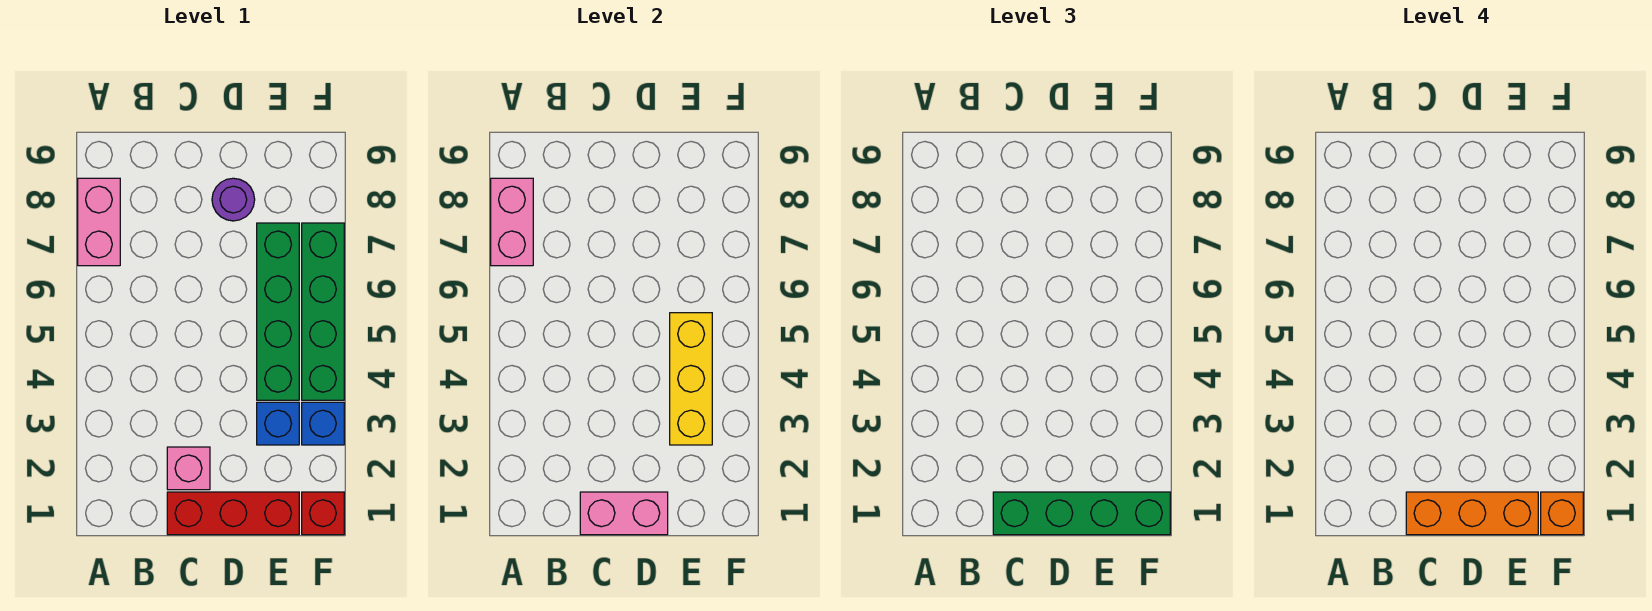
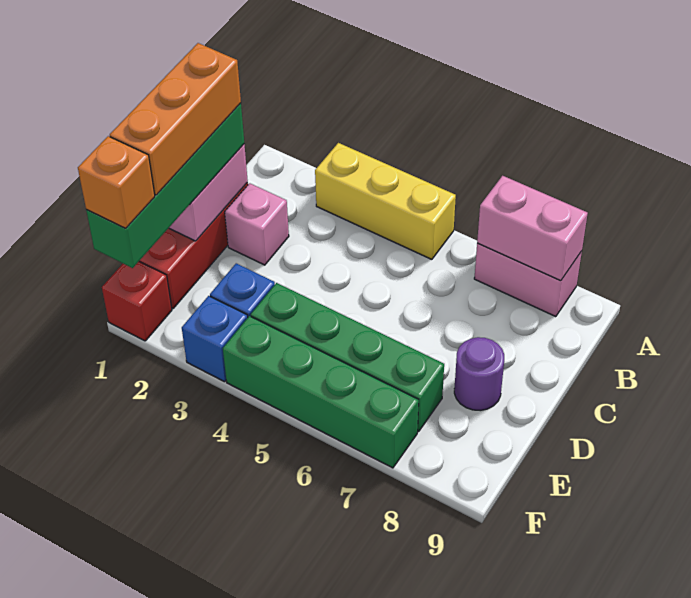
yellow 1x3 brick [670,313,712,445] -> yellow 1x3 brick moved to [315,143,456,259]

